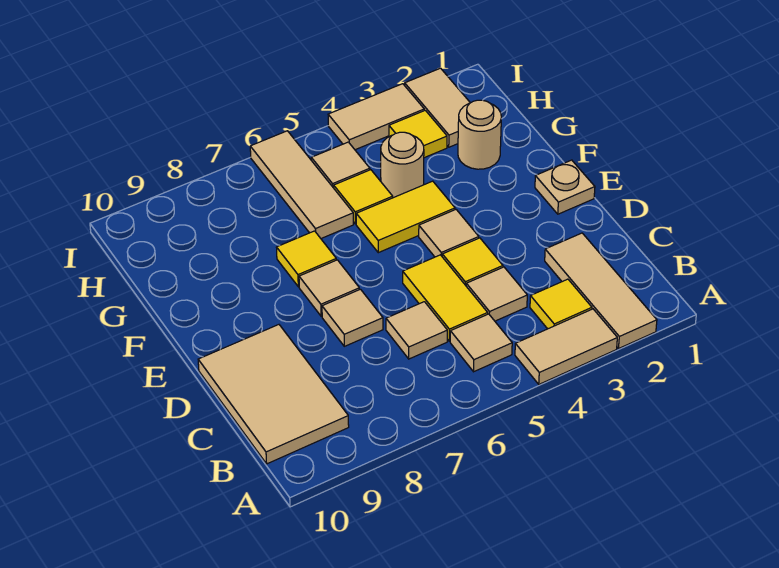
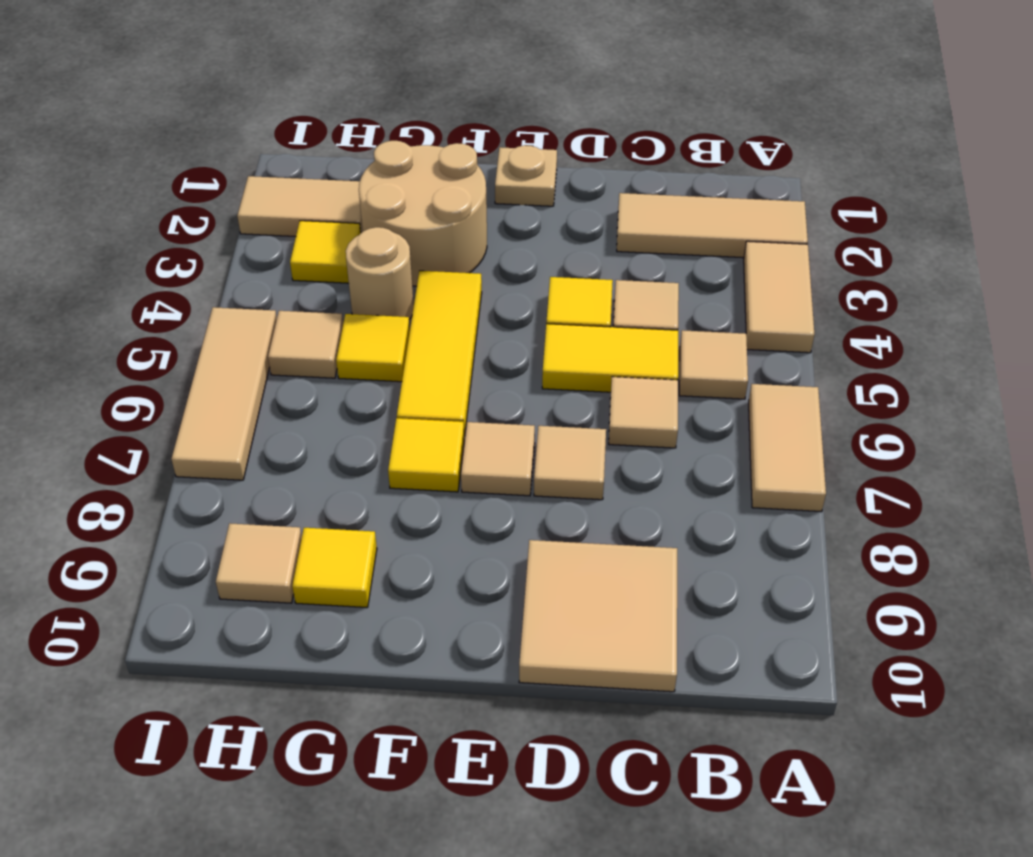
yellow 1x1 tile [530,279,592,329] -> yellow 1x1 tile moved to [292,528,377,608]
tan 2x3 tile [198,325,349,464] -> tan 2x2 tile [519,540,677,692]
tan 1x1 tile [419,210,479,257] -> tan 1x1 tile moved to [216,523,302,603]
yellow 1x2 tile [356,181,455,253] -> yellow 1x3 tile [397,271,482,437]
tan 1x1 round brick [458,100,501,169] -> tan 2x2 round brick [359,141,487,286]
tan 1x3 tile [250,131,353,238] -> tan 1x3 tile turned to [171,307,277,480]
tan 1x2 tile [328,84,424,150] -> tan 1x2 tile moved to [749,384,826,512]

